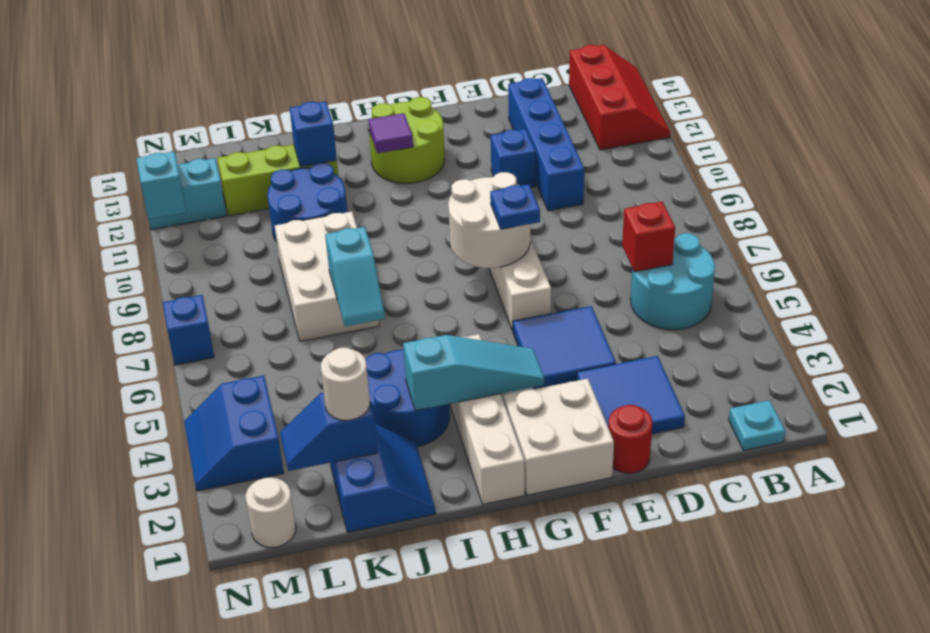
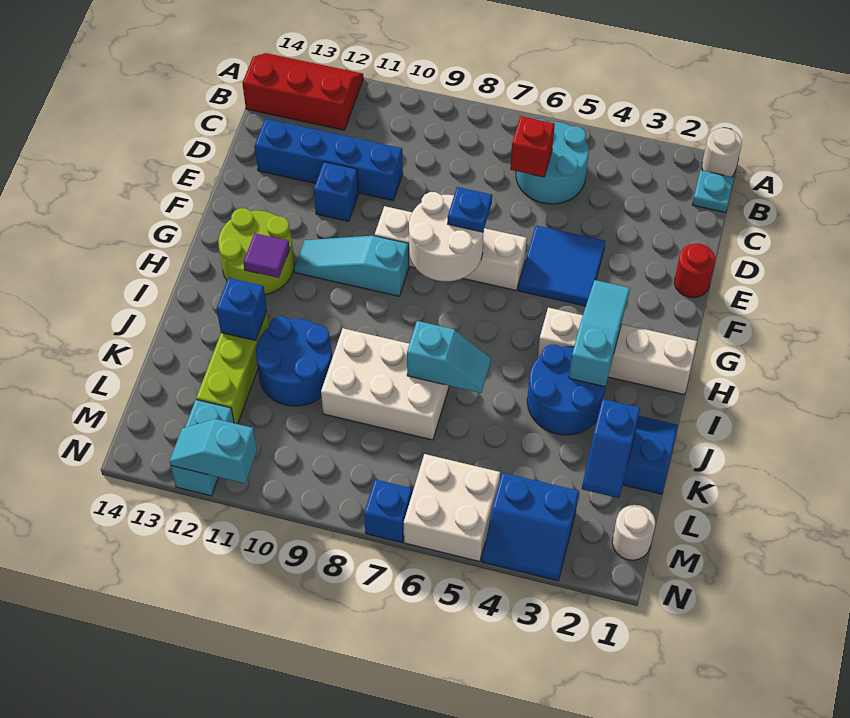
blue 2x2 tile [577,356,685,434] -> none
white 2x2 brick [504,379,614,495] -> white 2x2 brick moved to [404,454,500,562]
none -> cyan 1x3 slope [294,236,409,296]
white 1x1 round brick [321,348,370,420] -> white 1x1 round brick moved to [702,128,742,177]

